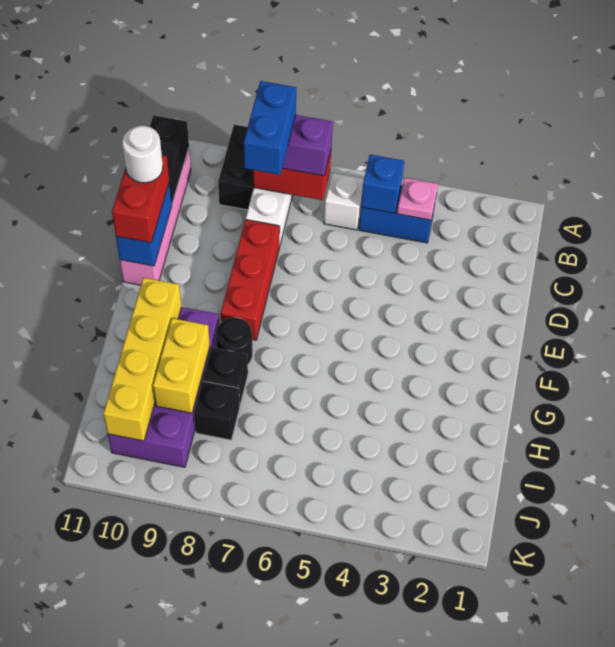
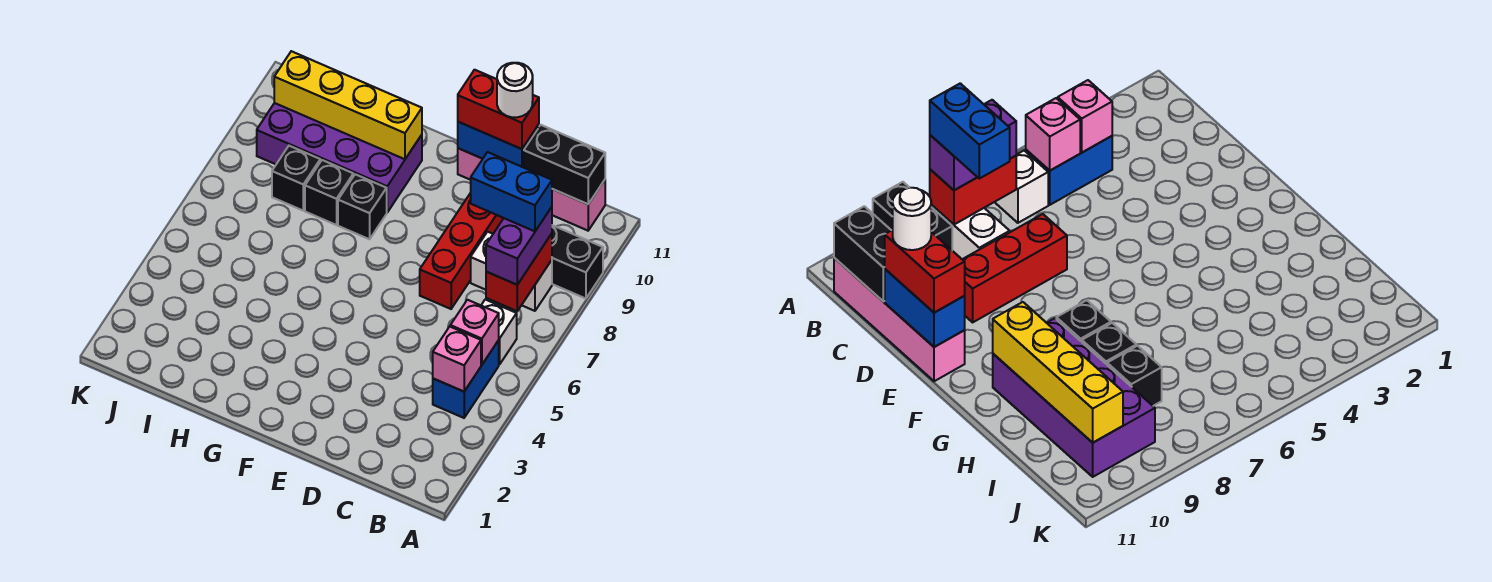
pink 1x1 plate [397,178,438,220] -> pink 1x1 brick [433,327,481,392]
blue 1x1 brick [361,154,404,214] -> pink 1x1 brick [450,300,499,365]
red 1x3 brick [221,220,280,340] -> red 1x3 brick turned to [420,193,503,309]
black 1x1 round brick [216,317,253,364] -> black 1x1 brick [338,174,387,239]
yellow 1x2 brick [153,318,210,413] -> none

